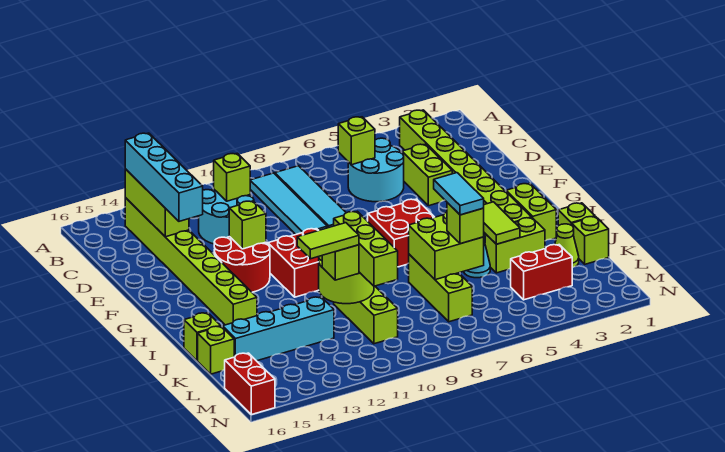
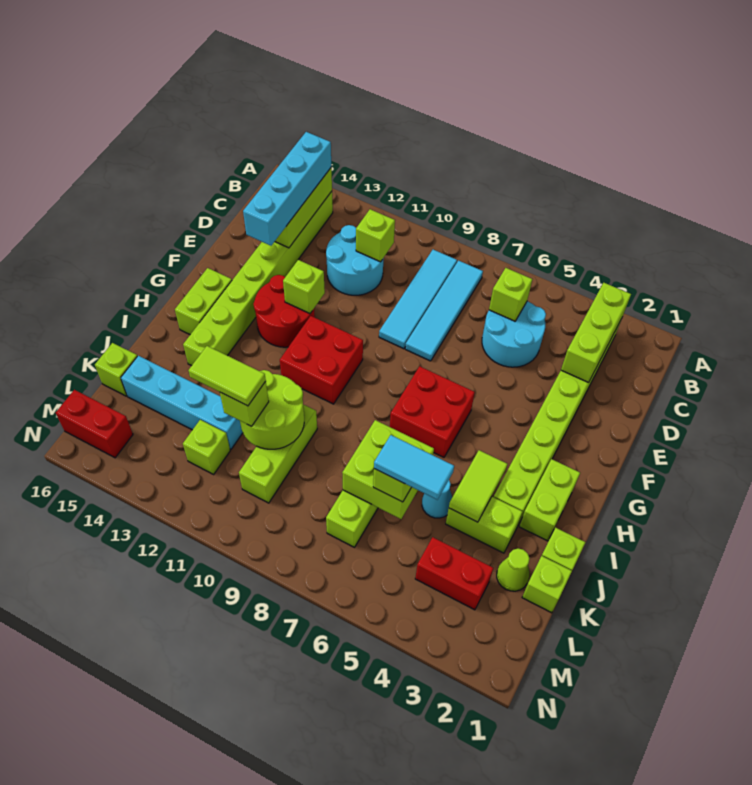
lime 1x2 brick [402,144,452,206] -> lime 1x2 brick moved to [175,268,232,335]
cyan 1x2 tile [434,173,484,215] -> cyan 1x2 tile turned to [374,435,454,500]
lime 1x3 brick [334,211,398,286] -> lime 1x3 brick moved to [561,283,631,383]
lime 1x1 brick [184,313,220,361] -> lime 1x1 brick moved to [183,420,230,474]
red 1x2 brick [225,353,275,415] -> red 1x2 brick turned to [56,390,133,458]

